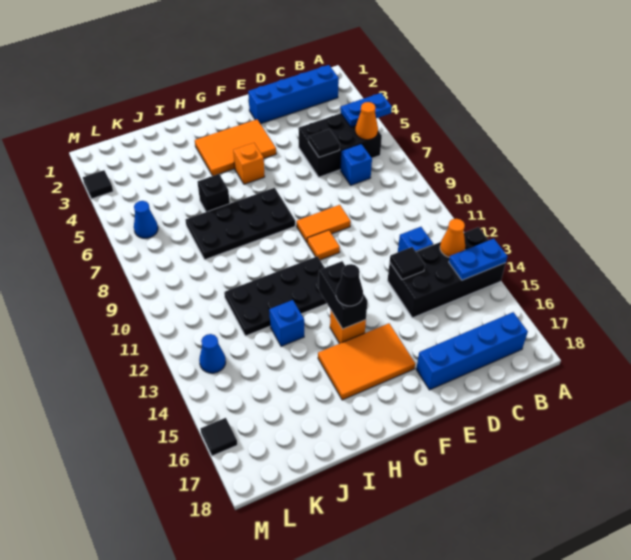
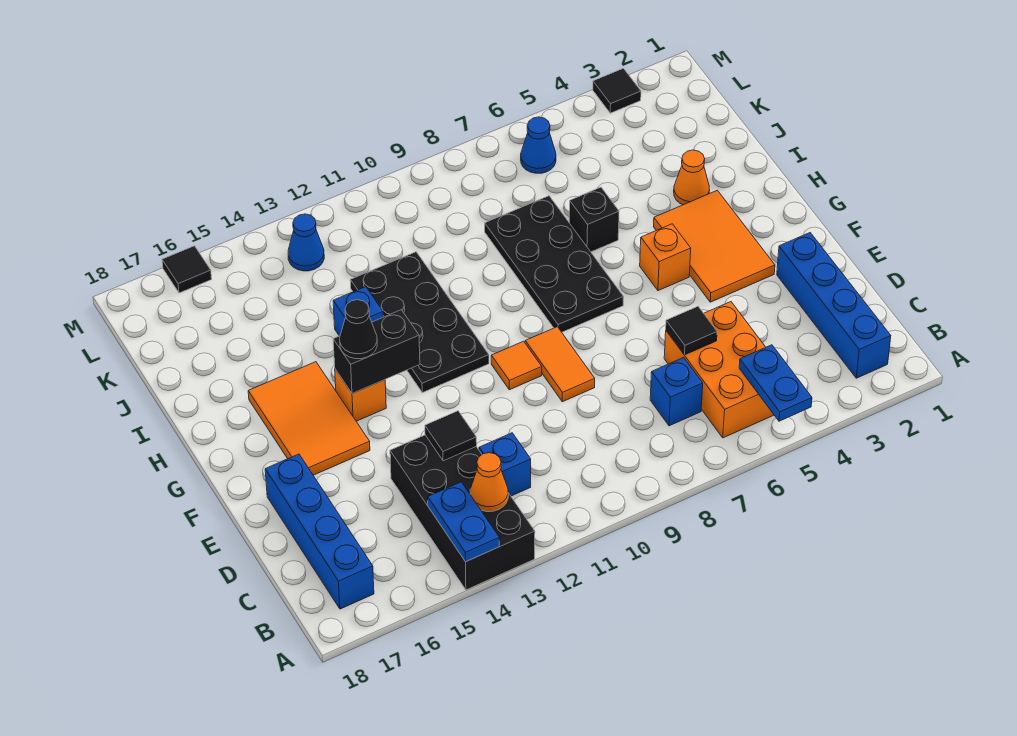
black 2x3 brick [298,113,382,177] -> orange 2x3 brick [664,302,774,438]
orange 1x1 cone [355,102,378,140] -> orange 1x1 cone moved to [674,150,710,205]

